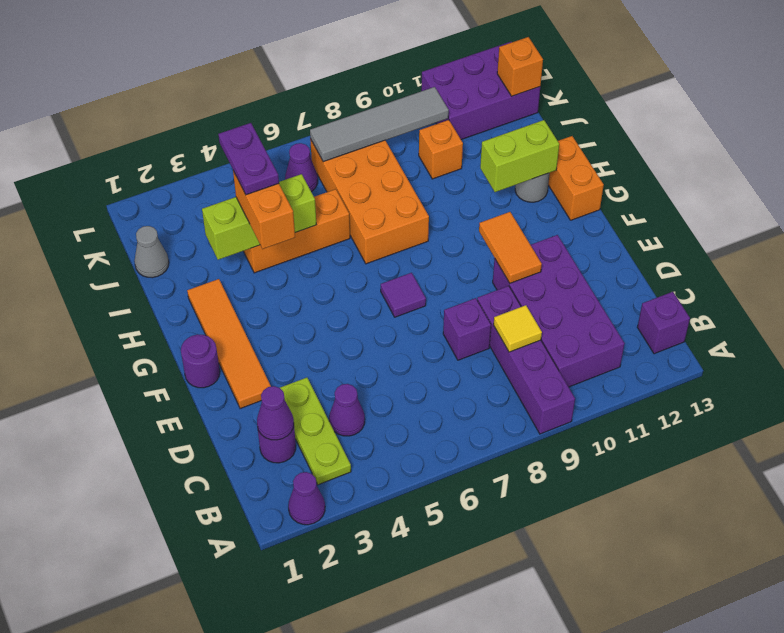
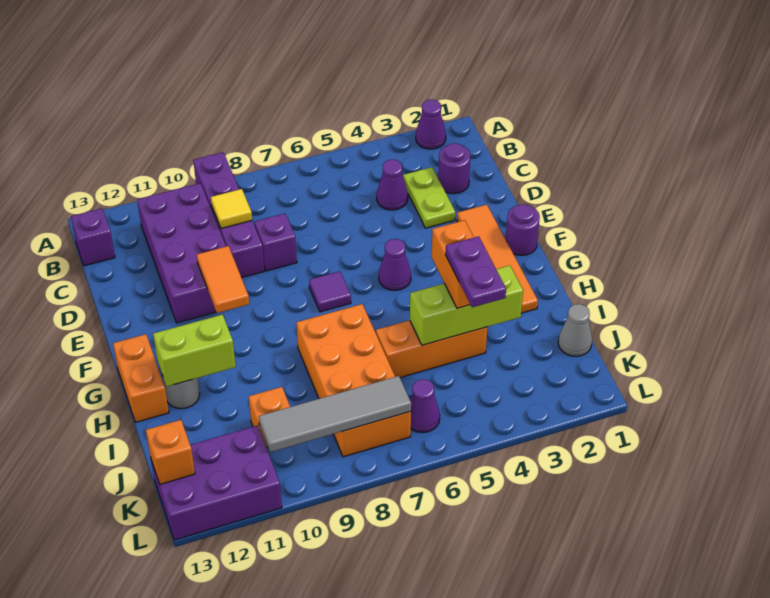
lime 1x3 plate [280,378,351,485] -> lime 1x2 plate [403,167,455,228]
purple 1x1 cone [257,386,294,440] -> purple 1x1 cone moved to [379,239,411,291]

